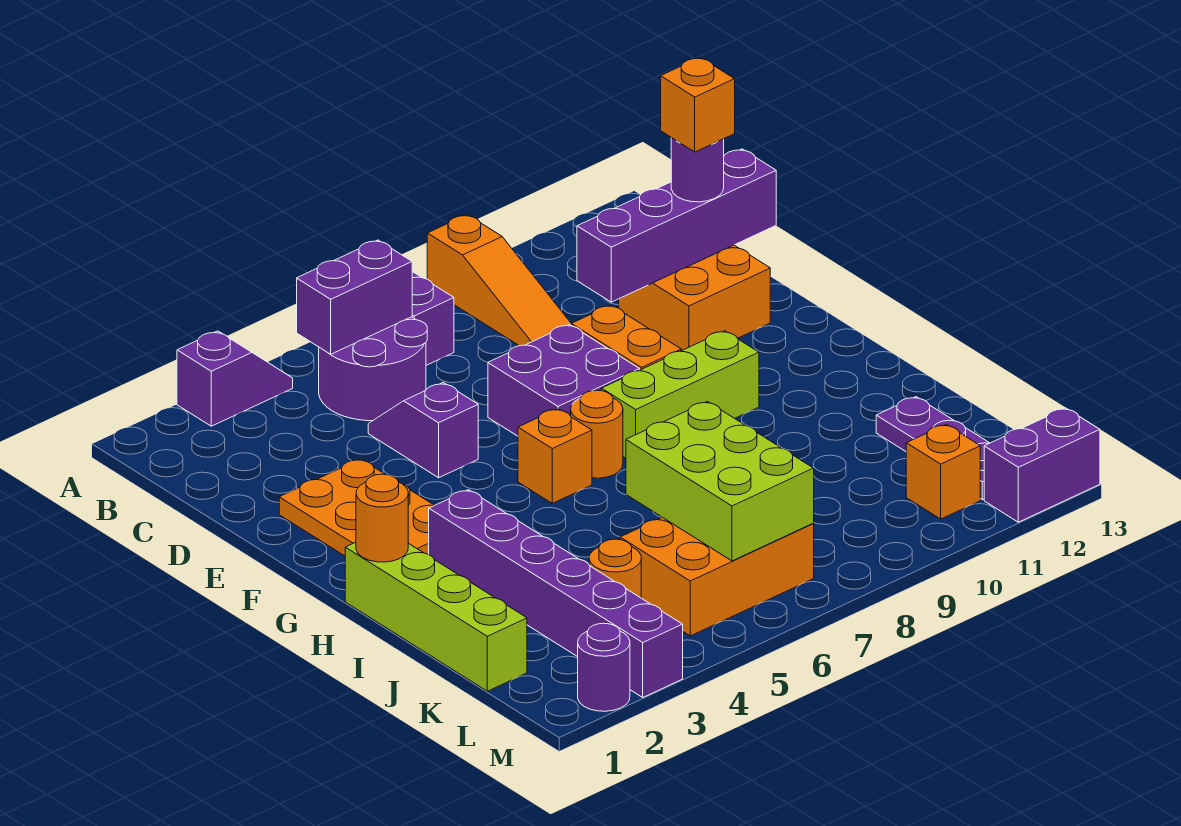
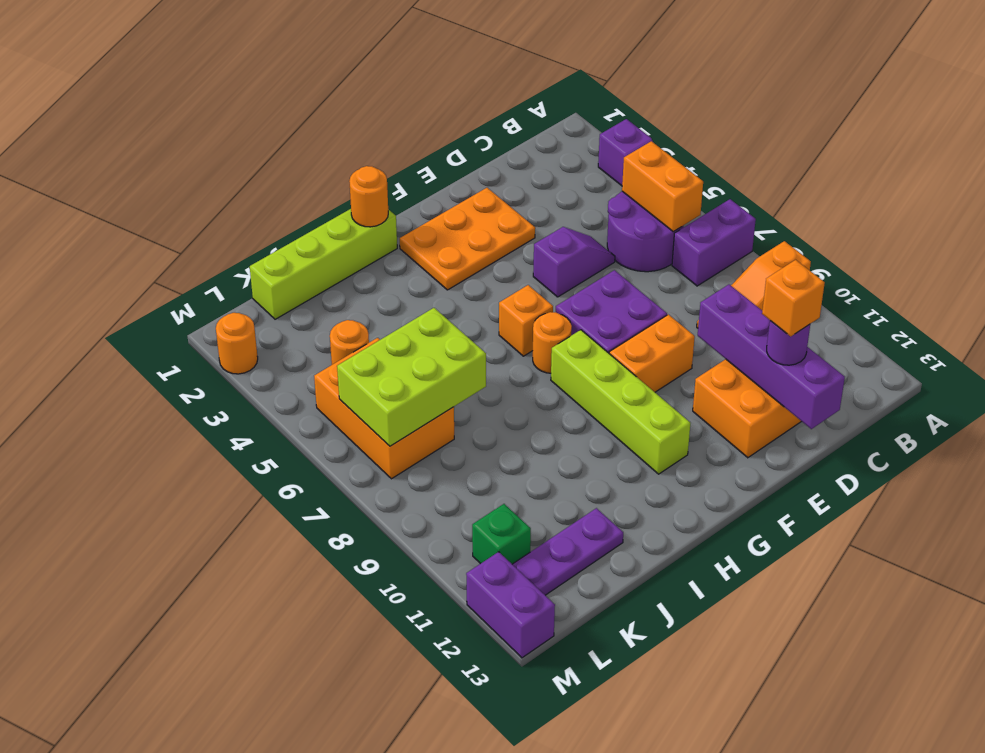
purple 1x2 brick [297,240,412,354] -> orange 1x2 brick [622,141,703,232]
lime 1x3 brick [601,331,759,458] -> lime 1x4 brick [551,330,690,474]
purple 1x6 brick [429,490,683,697] -> none
orange 1x1 brick [906,424,980,519] -> green 1x1 brick [472,504,531,564]
purple 1x1 round brick [578,623,630,711] -> orange 1x1 round brick [216,313,258,374]

